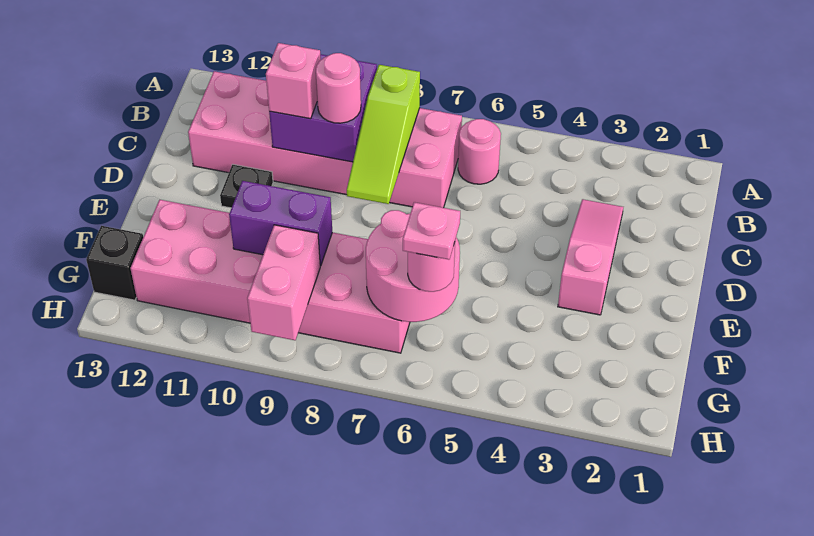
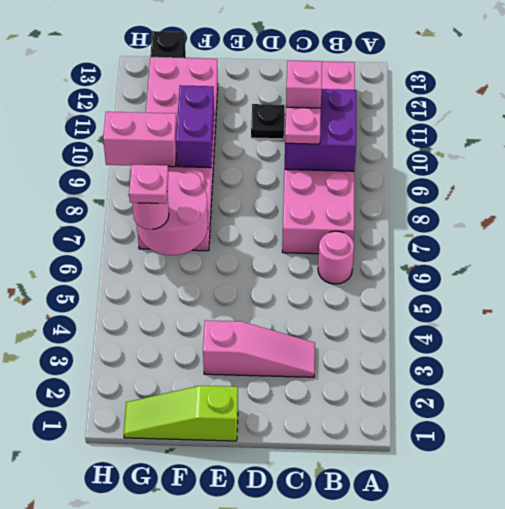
lime 1x3 slope [347,65,420,204] -> lime 1x3 slope moved to [124,386,238,441]
pink 1x1 round brick [316,53,361,123] -> pink 1x1 plate [285,107,321,144]

